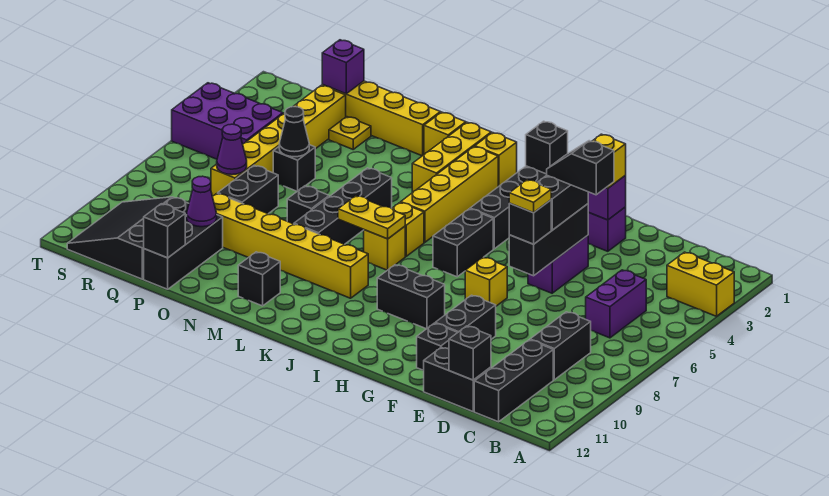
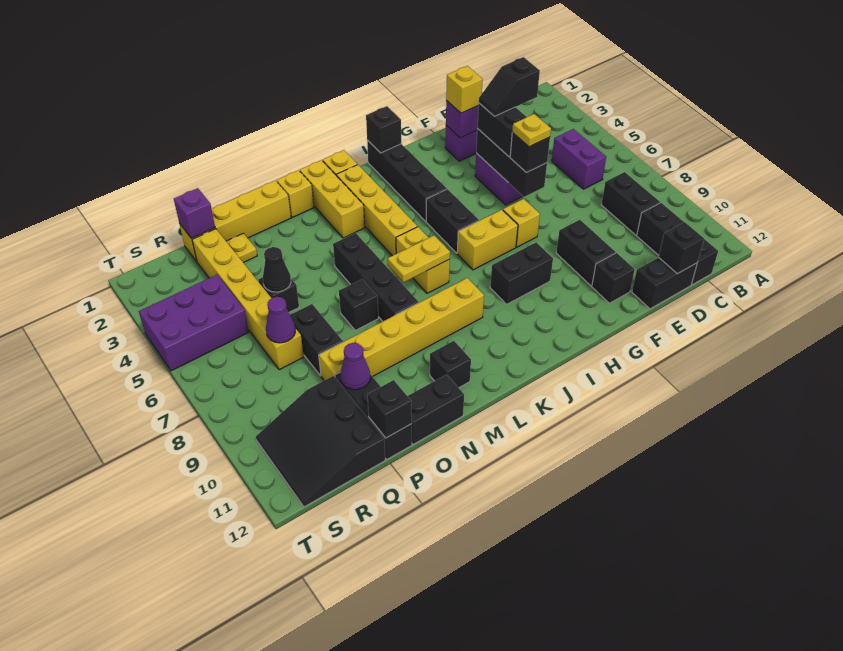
yellow 1x2 brick [667,252,734,316] -> yellow 1x2 brick moved to [457,210,518,270]
none -> black 1x2 brick [408,374,464,444]

